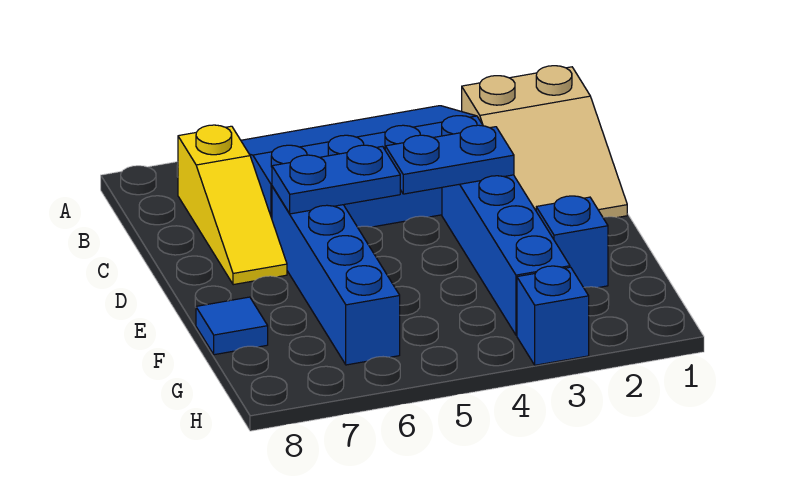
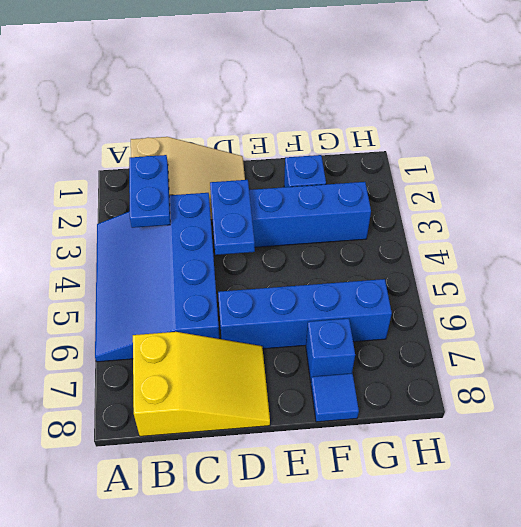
yellow 1x3 slope [178,125,287,285] -> yellow 2x3 slope [133,332,270,436]
blue 1x2 plate [272,145,400,214] -> blue 1x2 plate moved to [129,155,170,228]
blue 1x1 brick [517,266,589,365] -> blue 1x1 brick moved to [306,318,355,382]

